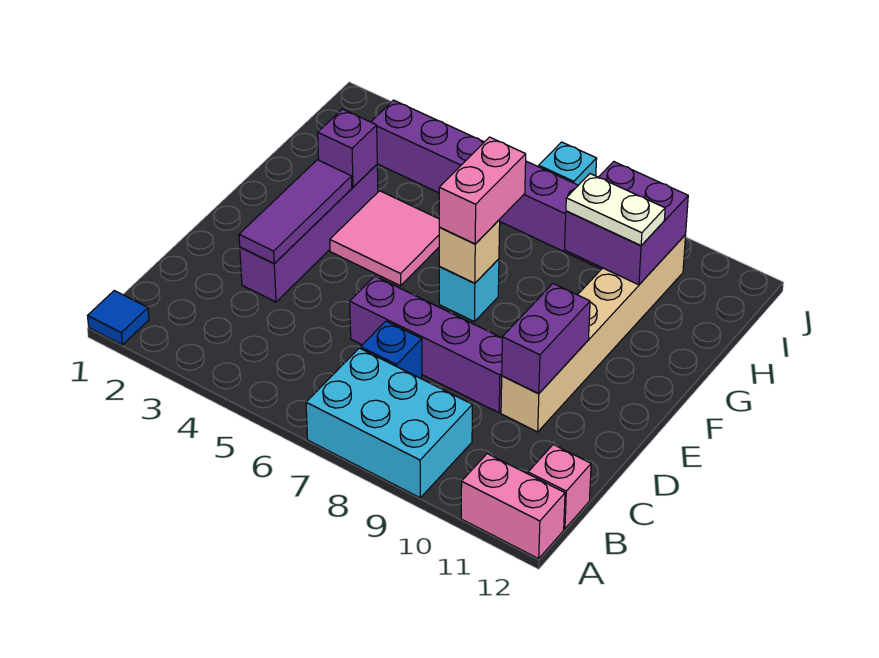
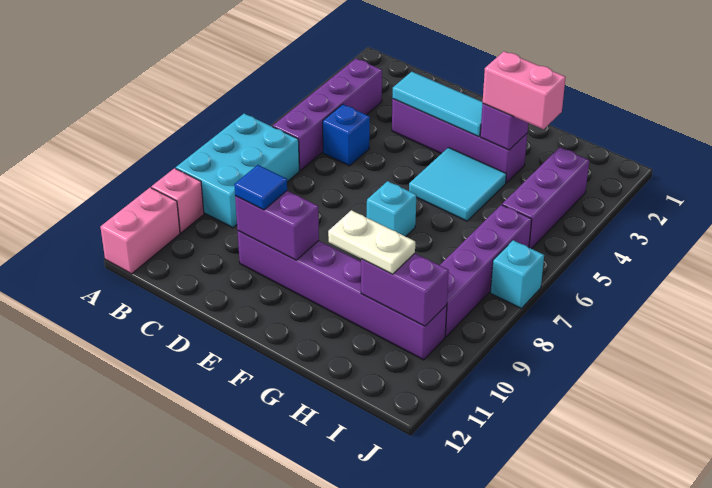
blue 1x1 tile [88,291,149,345] -> blue 1x1 tile moved to [234,165,287,210]
pink 1x1 brick [528,445,591,529] -> pink 1x1 brick moved to [151,168,204,233]
blue 1x1 brick [361,321,422,378] -> blue 1x1 brick moved to [323,104,370,166]
purple 1x3 tile [239,160,352,264] -> cyan 1x3 tile [392,72,483,137]
purple 1x4 brick [350,276,502,413] -> purple 1x4 brick moved to [273,59,382,170]
tan 1x6 brick [501,235,686,432] -> purple 1x6 brick [238,231,447,360]
pink 2x2 tile [330,191,439,286] -> cyan 2x2 tile [409,148,506,221]
tan 1x1 brick [439,220,500,283] -> none
pink 1x2 brick [439,137,526,244] -> pink 1x2 brick moved to [483,51,566,129]
purple 2x2 brick [564,162,688,285] -> purple 1x2 brick [361,253,449,326]
white 1x2 plate [566,174,665,246] -> white 1x2 plate turned to [328,210,415,274]

